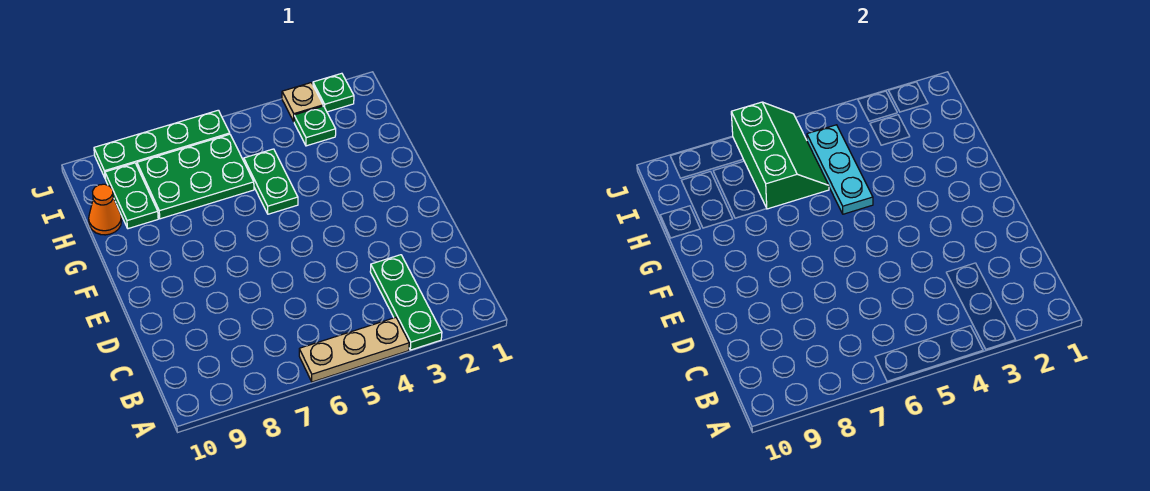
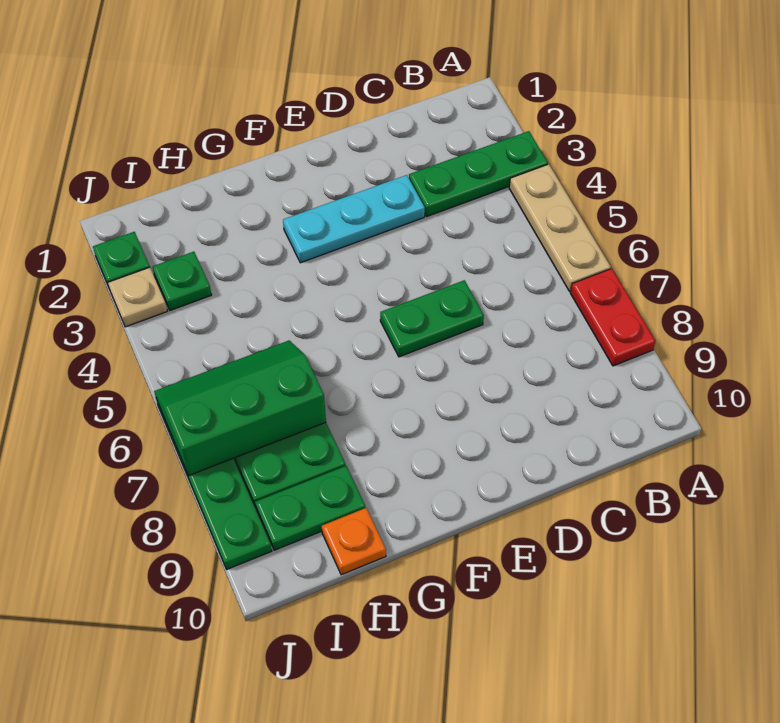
none -> red 1x2 plate [570,269,656,366]
green 1x2 plate [244,149,298,214] -> green 1x2 plate moved to [380,280,484,357]
cyan 1x3 plate [807,125,873,214] -> cyan 1x3 plate moved to [283,175,425,263]
orange 1x1 cone [89,184,121,235] -> orange 1x1 plate [322,508,386,575]

